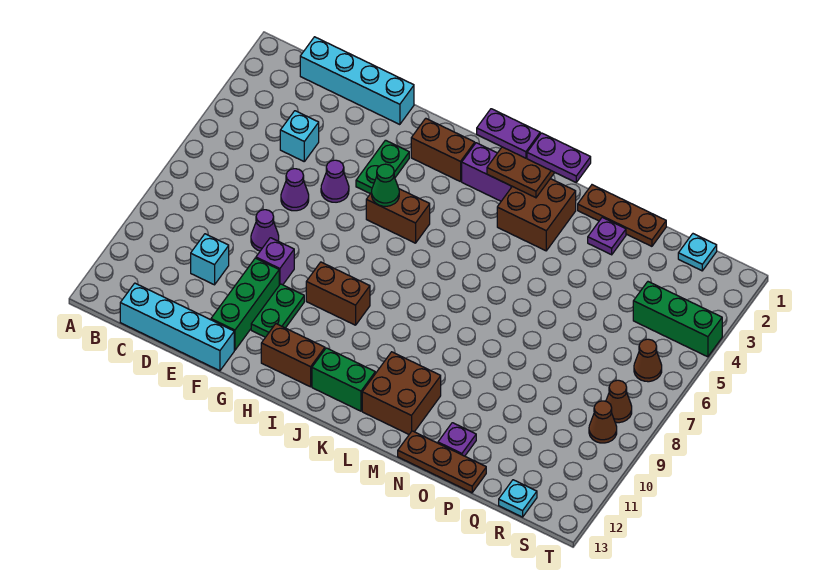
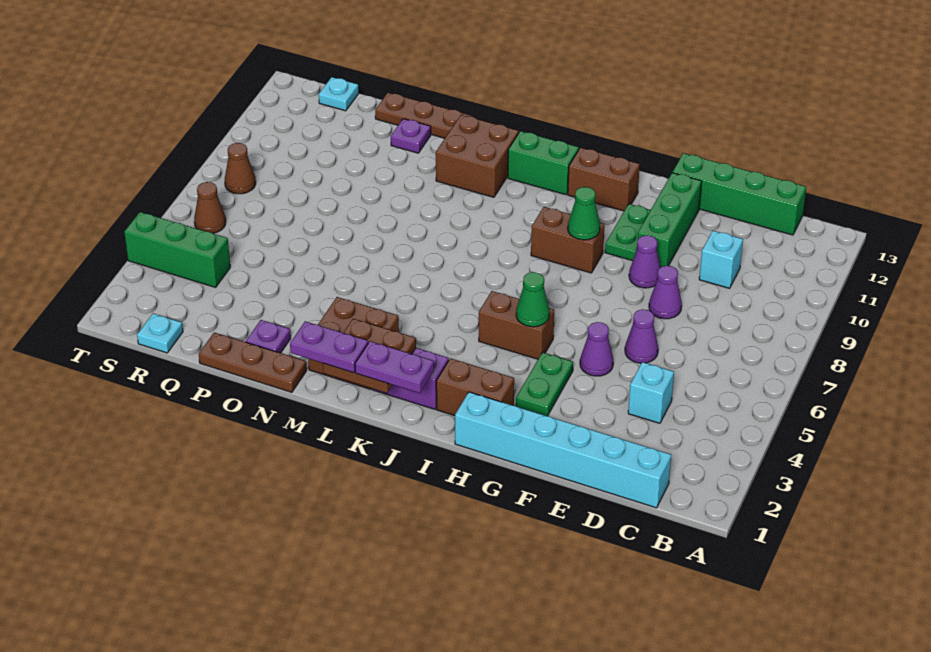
cyan 1x4 brick [300,37,414,125] -> cyan 1x6 brick [455,392,671,508]
cyan 1x4 brick [120,283,234,371] -> green 1x4 brick [673,153,806,235]
purple 1x1 brick [256,238,294,285] -> purple 1x1 cone [629,235,660,288]
none -> green 1x1 cone [568,187,600,240]
brown 1x1 cone [589,401,617,443] -> none

